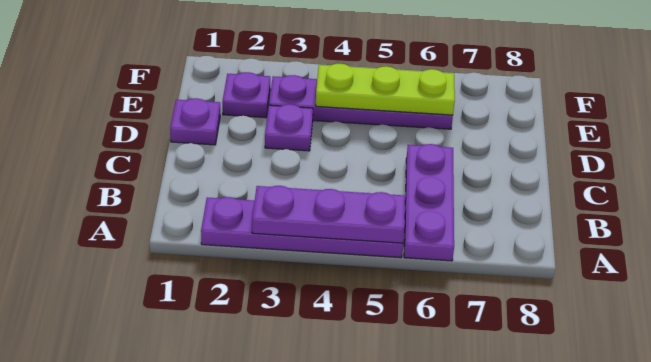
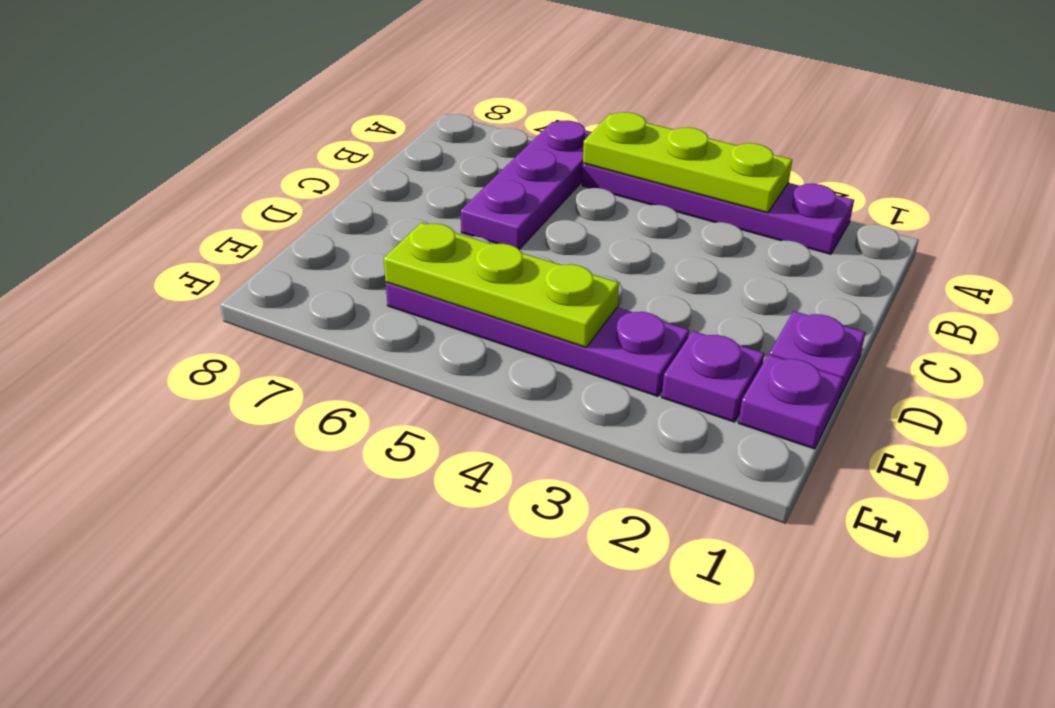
purple 1x3 plate [252,186,405,243] -> lime 1x3 plate [583,112,792,213]
purple 1x1 plate [265,104,313,151] -> purple 1x1 plate moved to [738,355,843,449]

